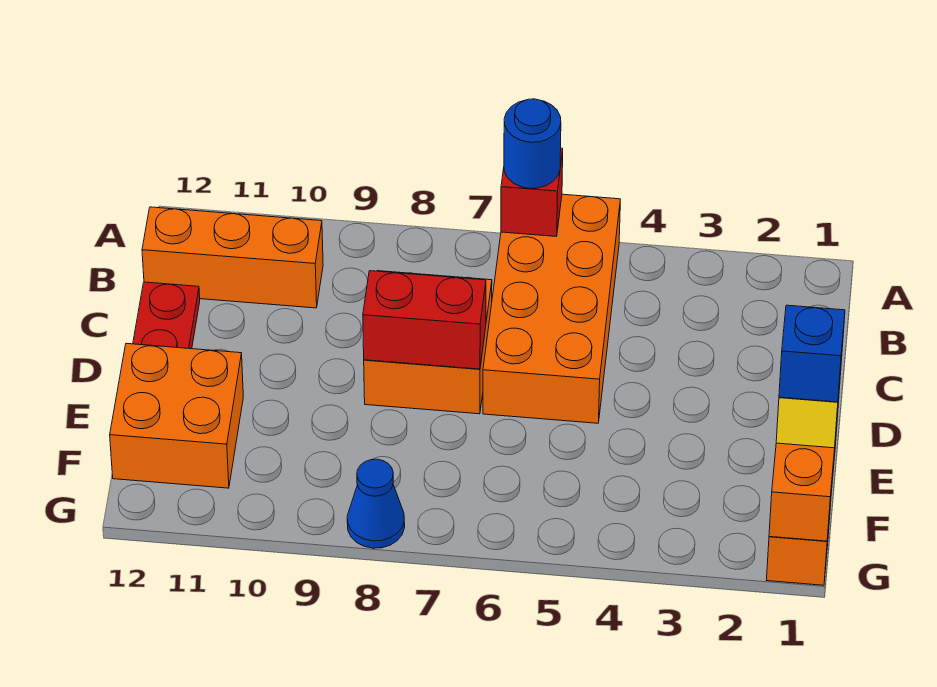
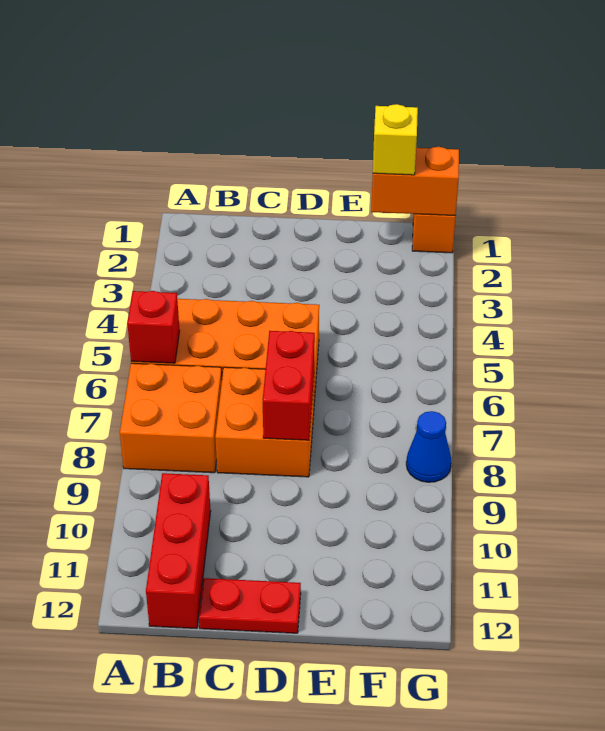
blue 1x1 round brick [504,99,561,188] -> none
orange 1x3 brick [142,207,323,308] -> red 1x3 brick [146,473,211,629]
orange 2x2 brick [110,343,243,488] -> orange 2x2 brick moved to [120,363,222,473]
blue 1x1 brick [779,305,845,402] -> none

